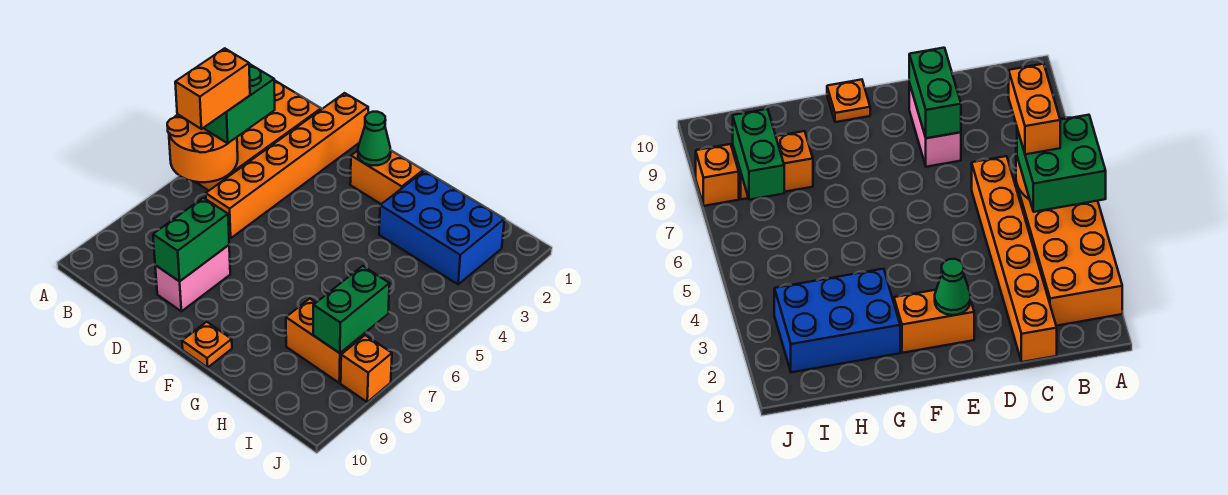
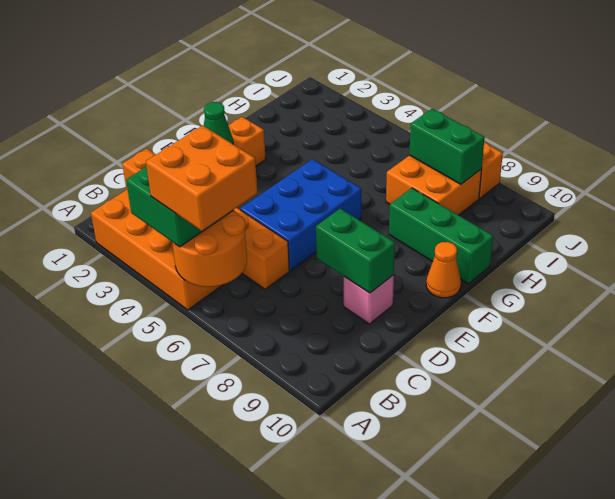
orange 1x2 brick [175,48,250,129] -> orange 2x2 brick [146,126,257,231]
pink 1x2 brick [155,245,230,311] -> pink 1x1 brick [344,275,394,324]
orange 1x1 plate [182,322,232,367] -> orange 1x1 cone [426,242,461,298]
blue 2x3 brick [379,171,504,284] -> blue 2x3 brick moved to [240,159,361,271]
none -> green 1x3 brick [389,188,493,284]
orange 1x2 brick [286,299,364,383] -> orange 2x2 brick [386,155,482,215]

